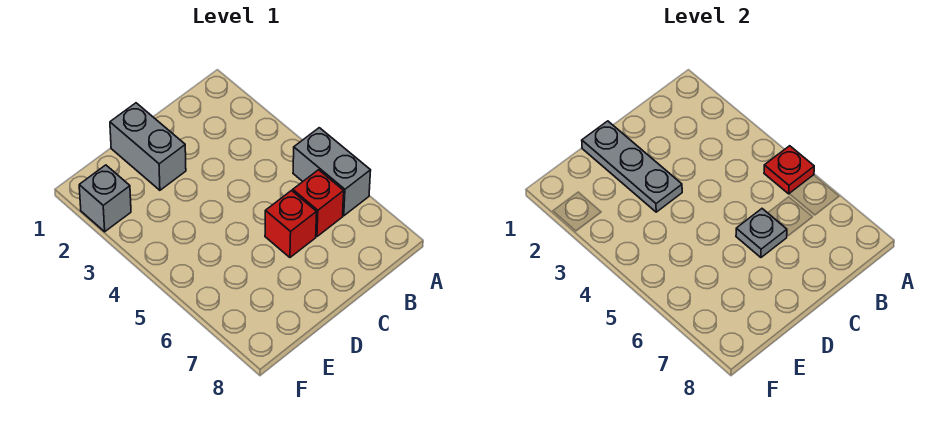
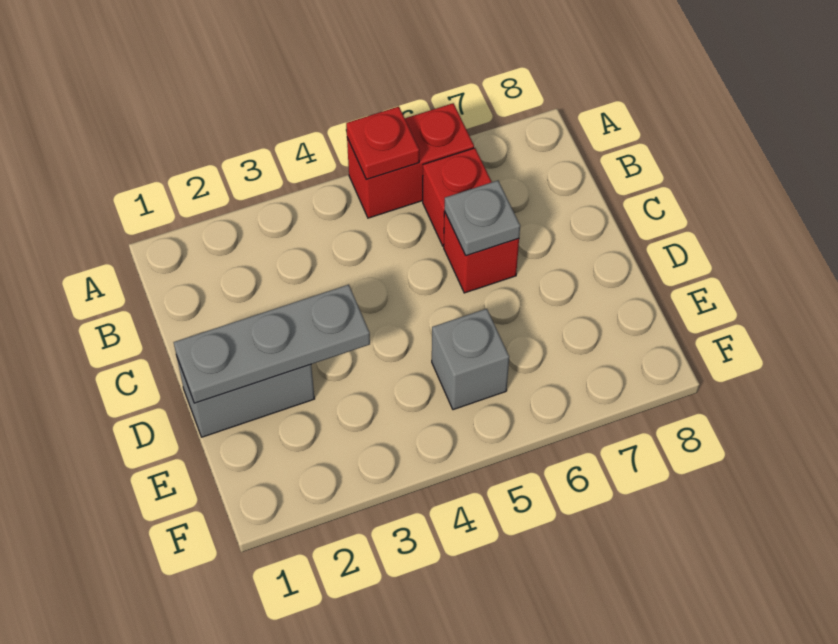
grey 1x2 brick [293,128,371,216] -> red 1x2 brick [347,103,474,218]
grey 1x1 brick [79,165,131,232] -> grey 1x1 brick moved to [432,309,509,410]

